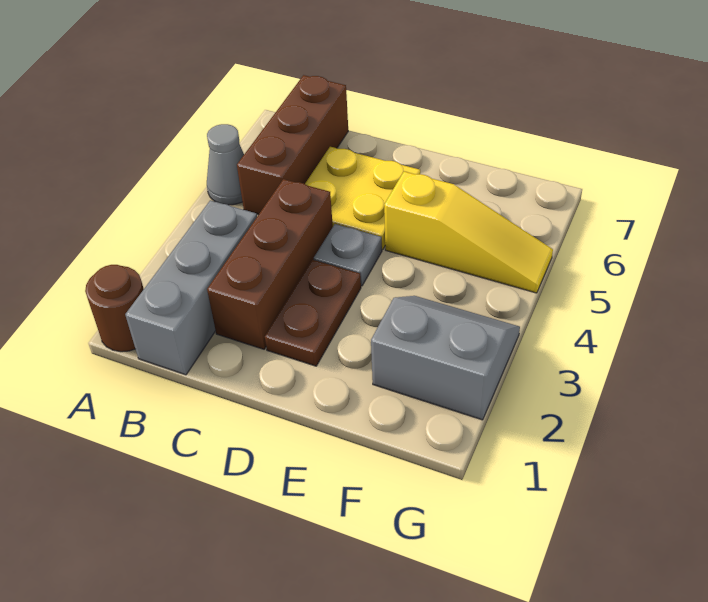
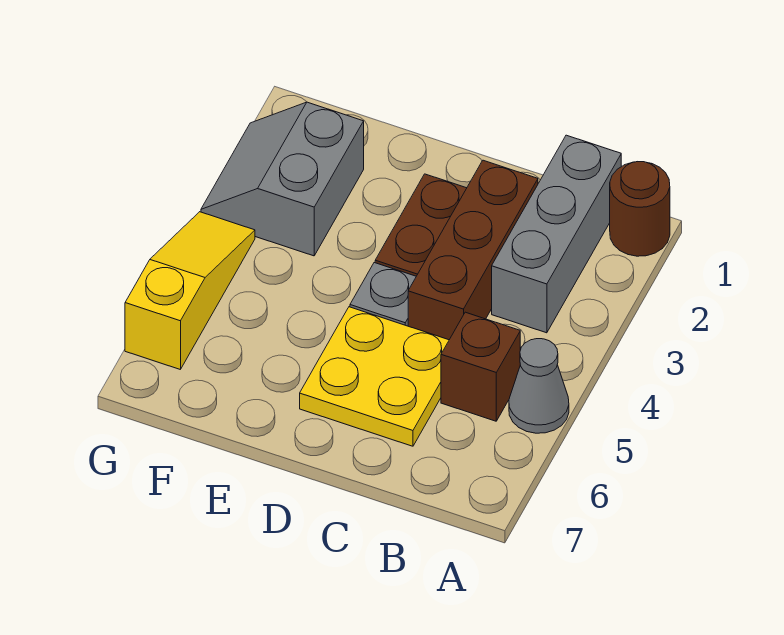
brown 1x3 brick [237,75,348,215] -> brown 1x1 brick [441,312,520,421]
yellow 1x3 slope [384,171,553,293] -> yellow 1x3 slope turned to [125,212,255,369]
grey 2x2 slope [371,296,520,420] -> grey 2x2 slope turned to [201,102,364,256]

